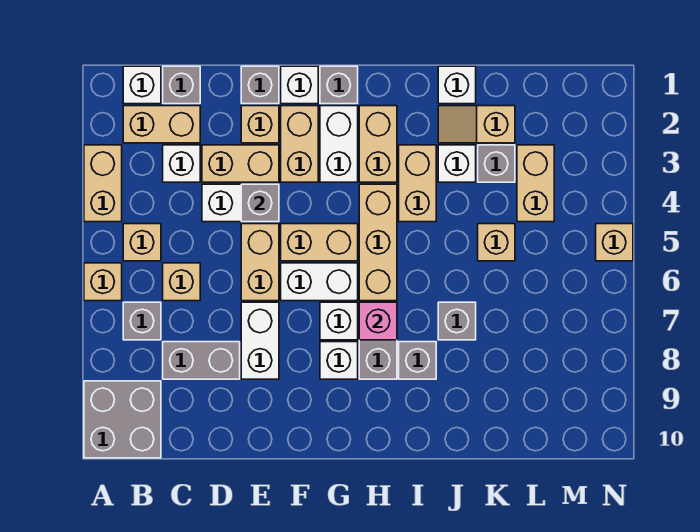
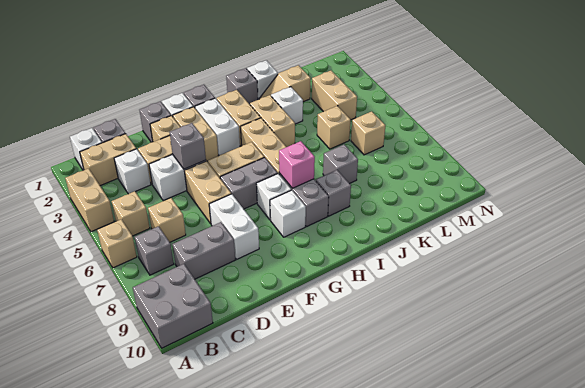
white 1x2 brick [281,263,358,301] -> grey 1x2 brick [220,157,278,209]
grey 1x1 brick [478,145,515,182] -> grey 1x1 brick moved to [226,68,258,104]
tan 1x1 brick [596,224,633,261] -> tan 1x1 brick moved to [351,111,386,155]

